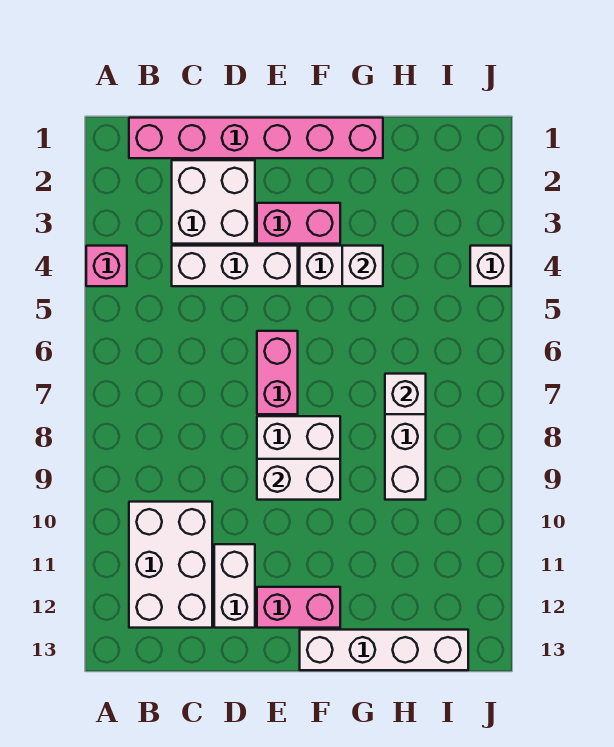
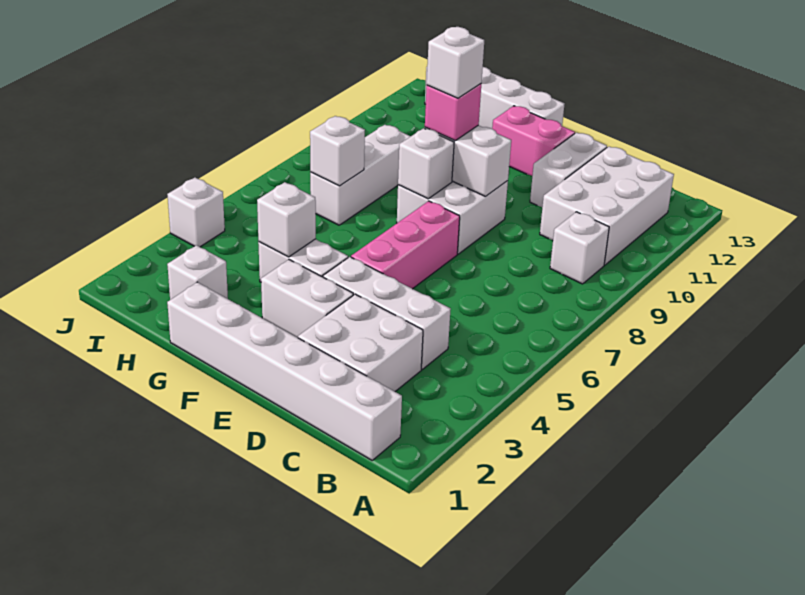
pink 1x1 brick [86,246,127,286] -> pink 1x1 brick moved to [425,84,481,141]
pink 1x6 brick [129,118,383,158] -> white 1x6 brick [167,282,402,460]
none -> white 1x1 brick [550,212,609,284]
pink 1x2 brick [257,203,340,244] -> white 1x2 brick [261,260,353,338]
pink 1x2 brick [257,331,298,414] -> pink 1x3 brick [351,201,460,289]
none -> white 1x1 brick [398,128,454,199]
none -> white 1x1 brick [427,27,484,98]
none -> white 1x1 brick [167,245,228,300]

